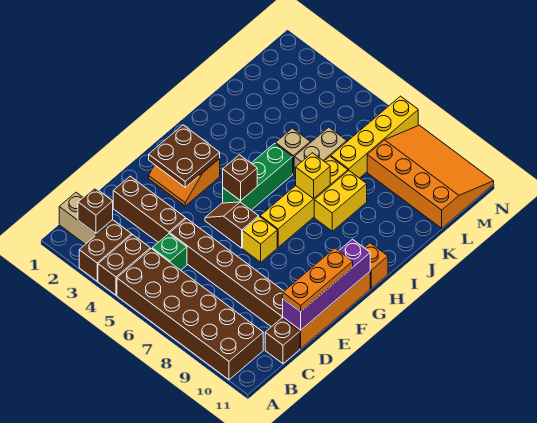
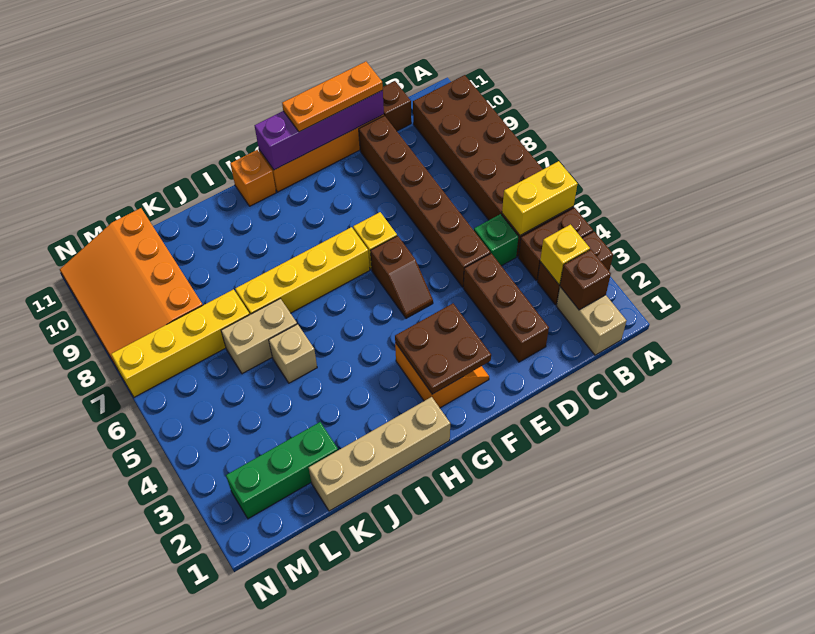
green 1x3 brick [223,143,293,210] -> green 1x3 brick moved to [226,422,338,519]
brown 1x1 brick [223,155,257,201] -> none
none -> tan 1x4 brick [309,397,450,511]
yellow 1x1 brick [296,153,330,199] -> yellow 1x1 brick moved to [540,225,590,285]
yellow 1x2 brick [314,171,367,231] -> yellow 1x2 brick moved to [502,161,577,235]

